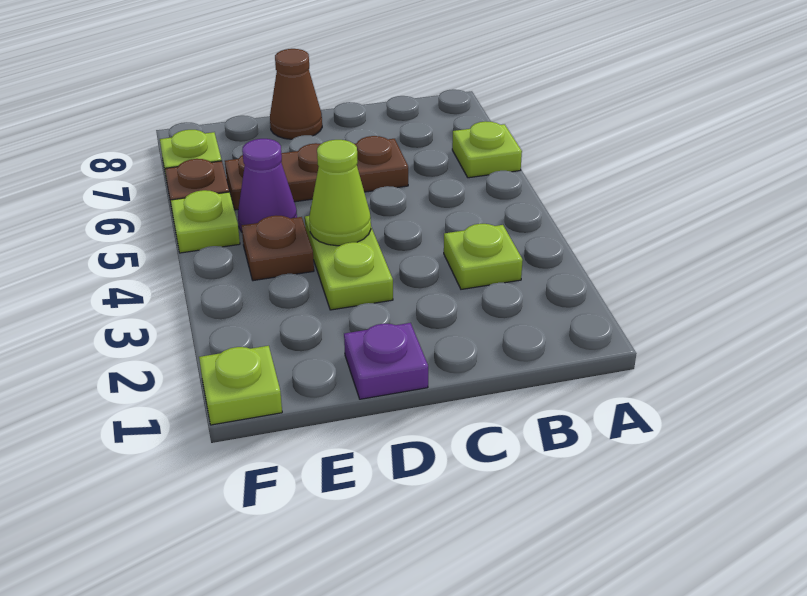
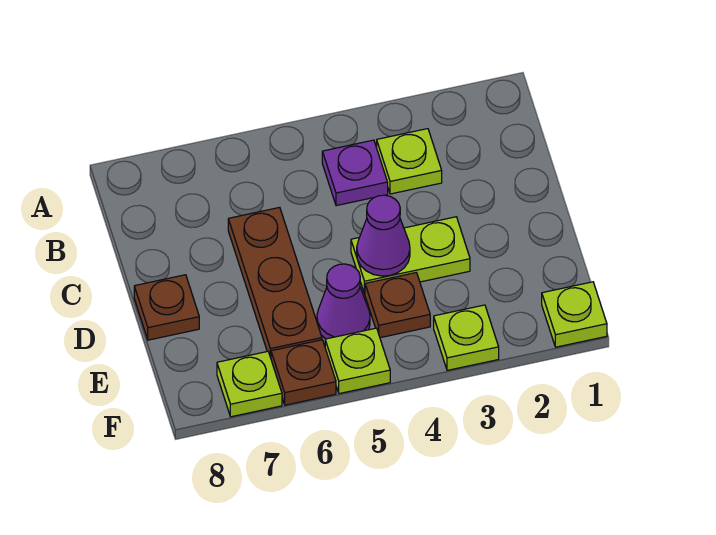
lime 1x1 plate [452,121,522,178] -> lime 1x1 plate moved to [434,305,499,370]
purple 1x1 plate [344,323,428,399] -> purple 1x1 plate moved to [322,140,388,206]
lime 1x1 cone [309,140,371,246] -> purple 1x1 cone [357,195,410,276]
brown 1x1 cone [270,49,322,139] -> brown 1x1 plate [134,275,199,340]

